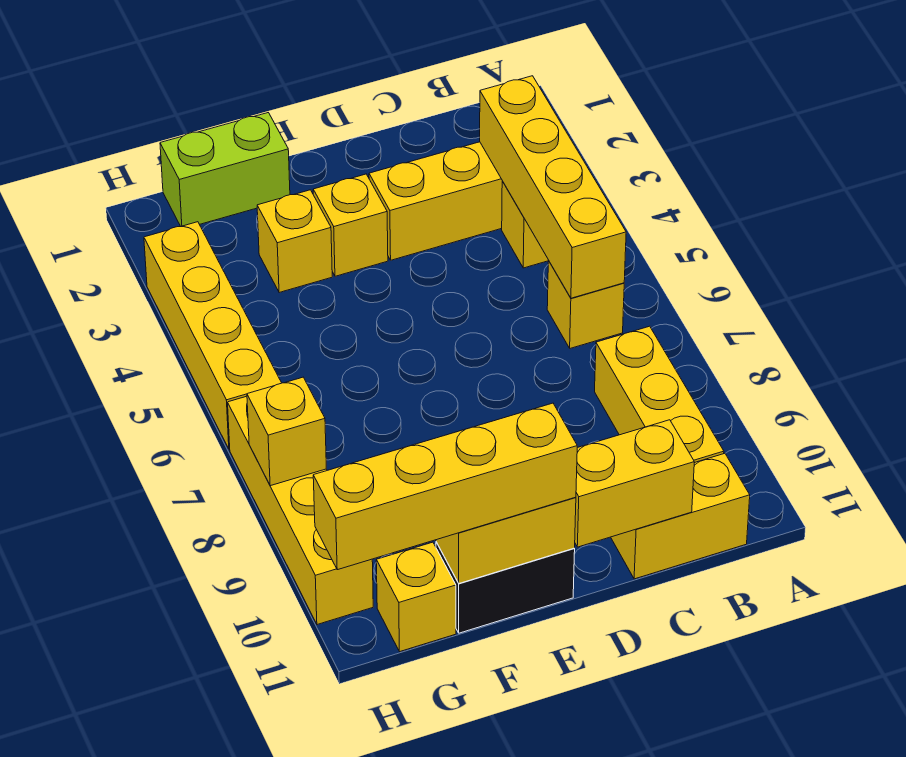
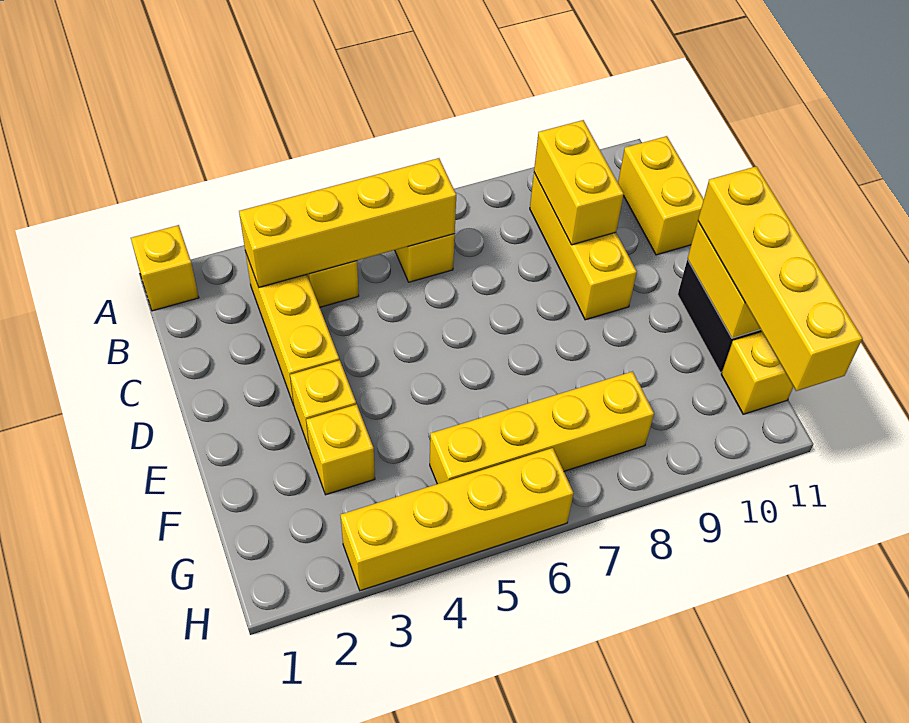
yellow 1x3 brick [595,326,724,463] -> yellow 1x3 brick turned to [530,173,637,320]
yellow 1x2 brick [575,420,694,547] -> yellow 1x2 brick moved to [534,120,624,245]
lime 1x2 brick [160,113,290,226] -> none
yellow 1x4 brick [228,396,373,625] -> yellow 1x4 brick moved to [430,371,654,484]
yellow 1x1 brick [247,377,326,486] -> yellow 1x1 brick moved to [131,225,199,311]

